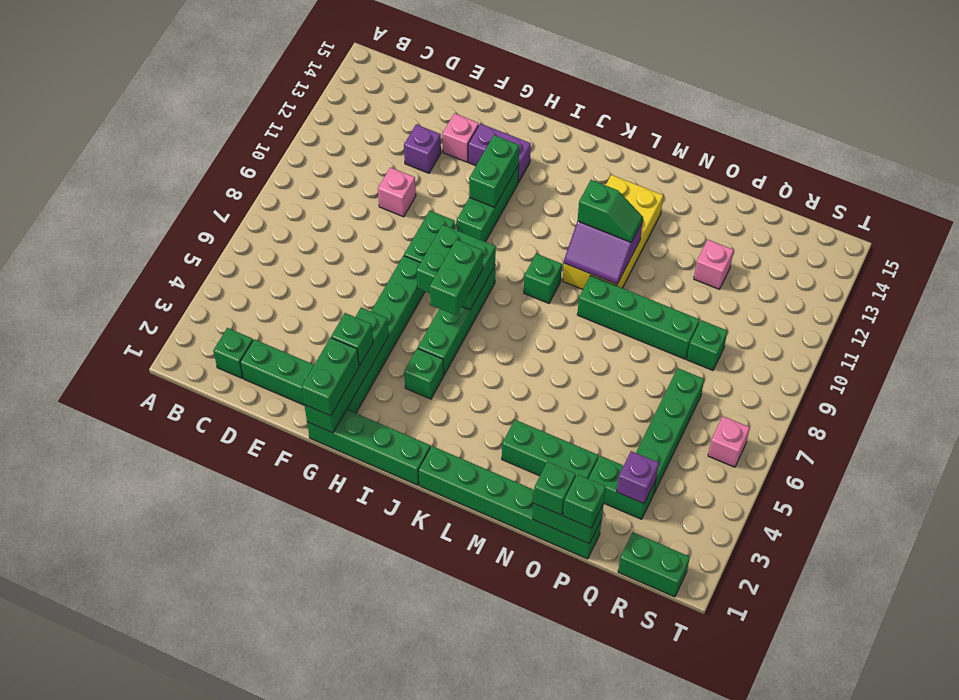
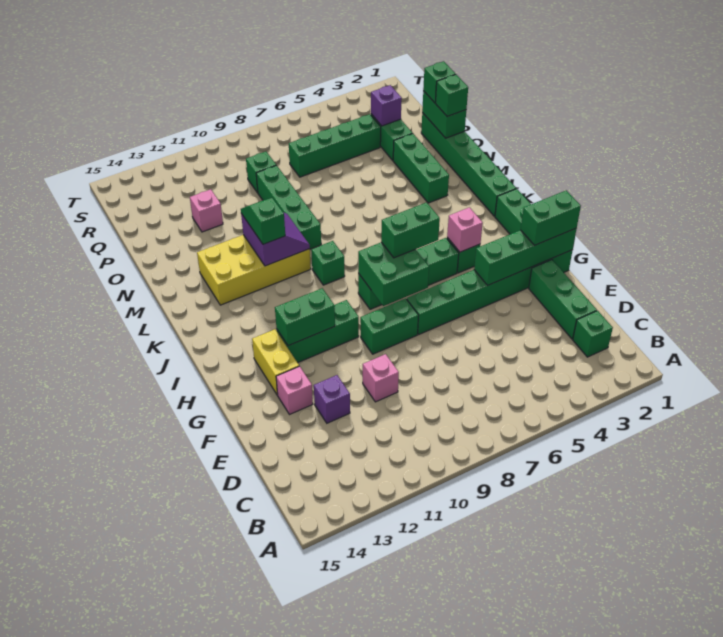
green 1x1 brick [331,313,373,366] -> none
purple 1x2 brick [468,123,531,183] -> yellow 1x2 brick [252,329,299,395]
green 1x2 brick [618,532,690,597] -> none
pink 1x1 brick [708,416,750,467] -> pink 1x1 brick moved to [447,207,483,252]

